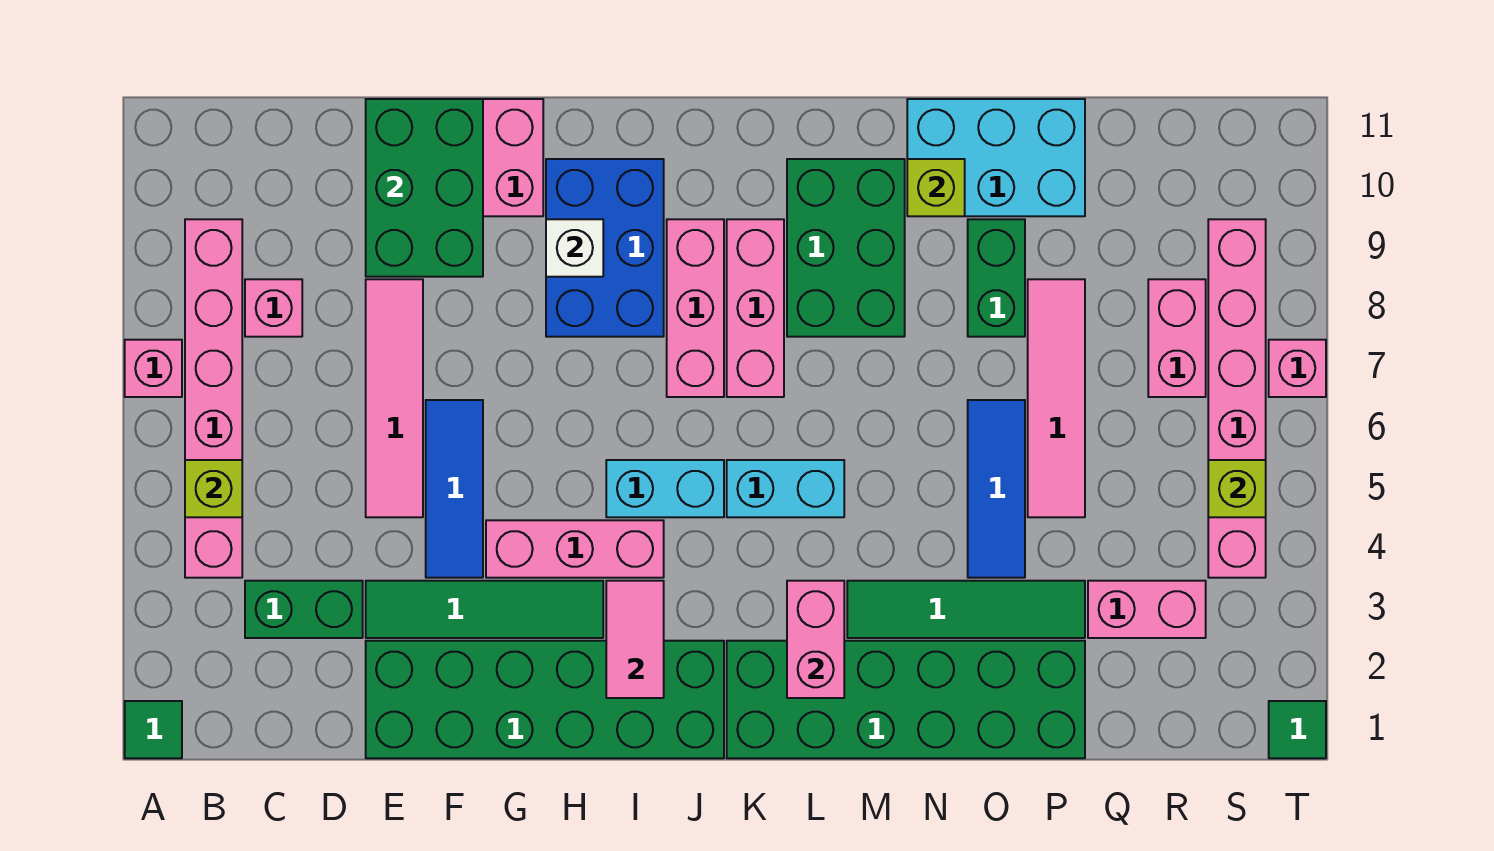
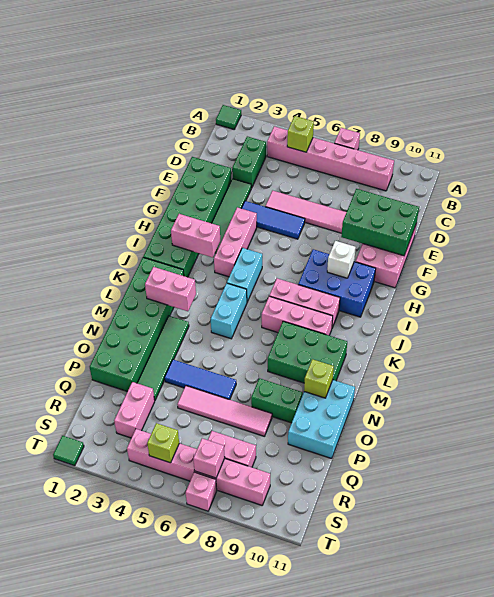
pink 1x1 brick [245,279,302,337] -> pink 1x1 brick moved to [193,438,225,478]
pink 1x2 tile [606,581,664,698] -> pink 1x2 brick [171,214,220,257]

